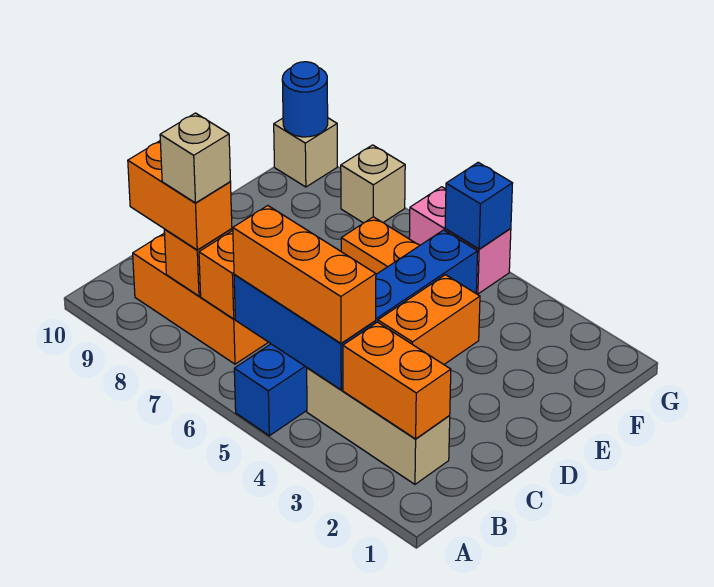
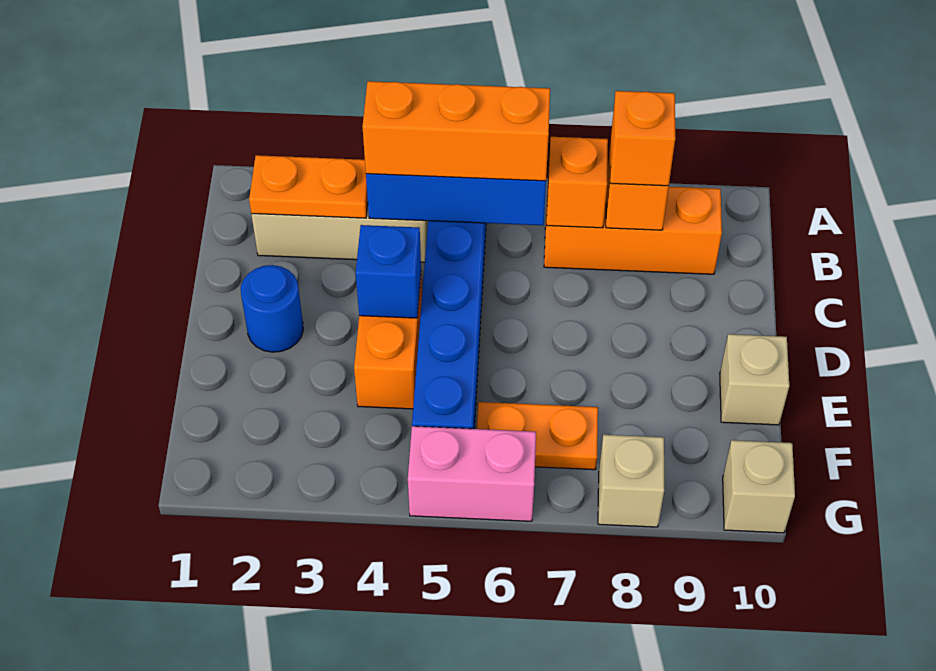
orange 1x2 brick [343,322,451,439] -> orange 1x2 plate [249,155,368,218]
orange 1x2 brick [128,141,232,250] -> orange 1x1 brick [610,91,675,186]
tan 1x1 brick [160,113,230,203] -> tan 1x1 brick moved to [720,334,789,425]
blue 1x1 brick [445,162,513,249] -> blue 1x1 brick moved to [356,225,421,318]
blue 1x1 round brick [282,62,328,137] -> blue 1x1 round brick moved to [241,265,303,352]

